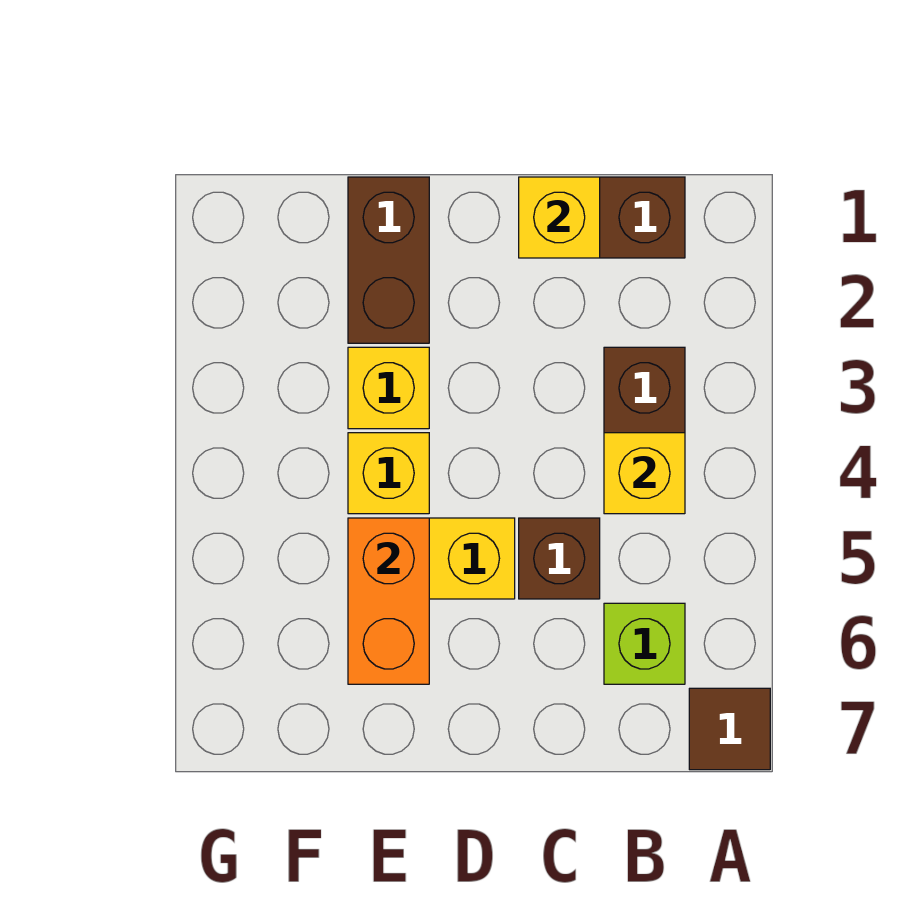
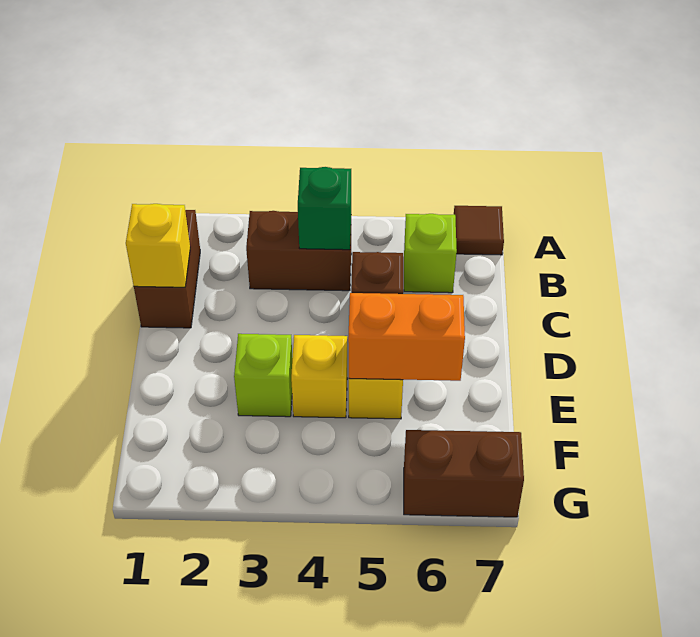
yellow 1x1 brick [604,433,685,514] -> green 1x1 brick [298,167,351,250]
brown 1x2 brick [348,177,429,343] -> brown 1x2 brick moved to [404,430,524,517]
yellow 1x1 brick [348,347,429,429] -> lime 1x1 brick [234,334,293,417]

